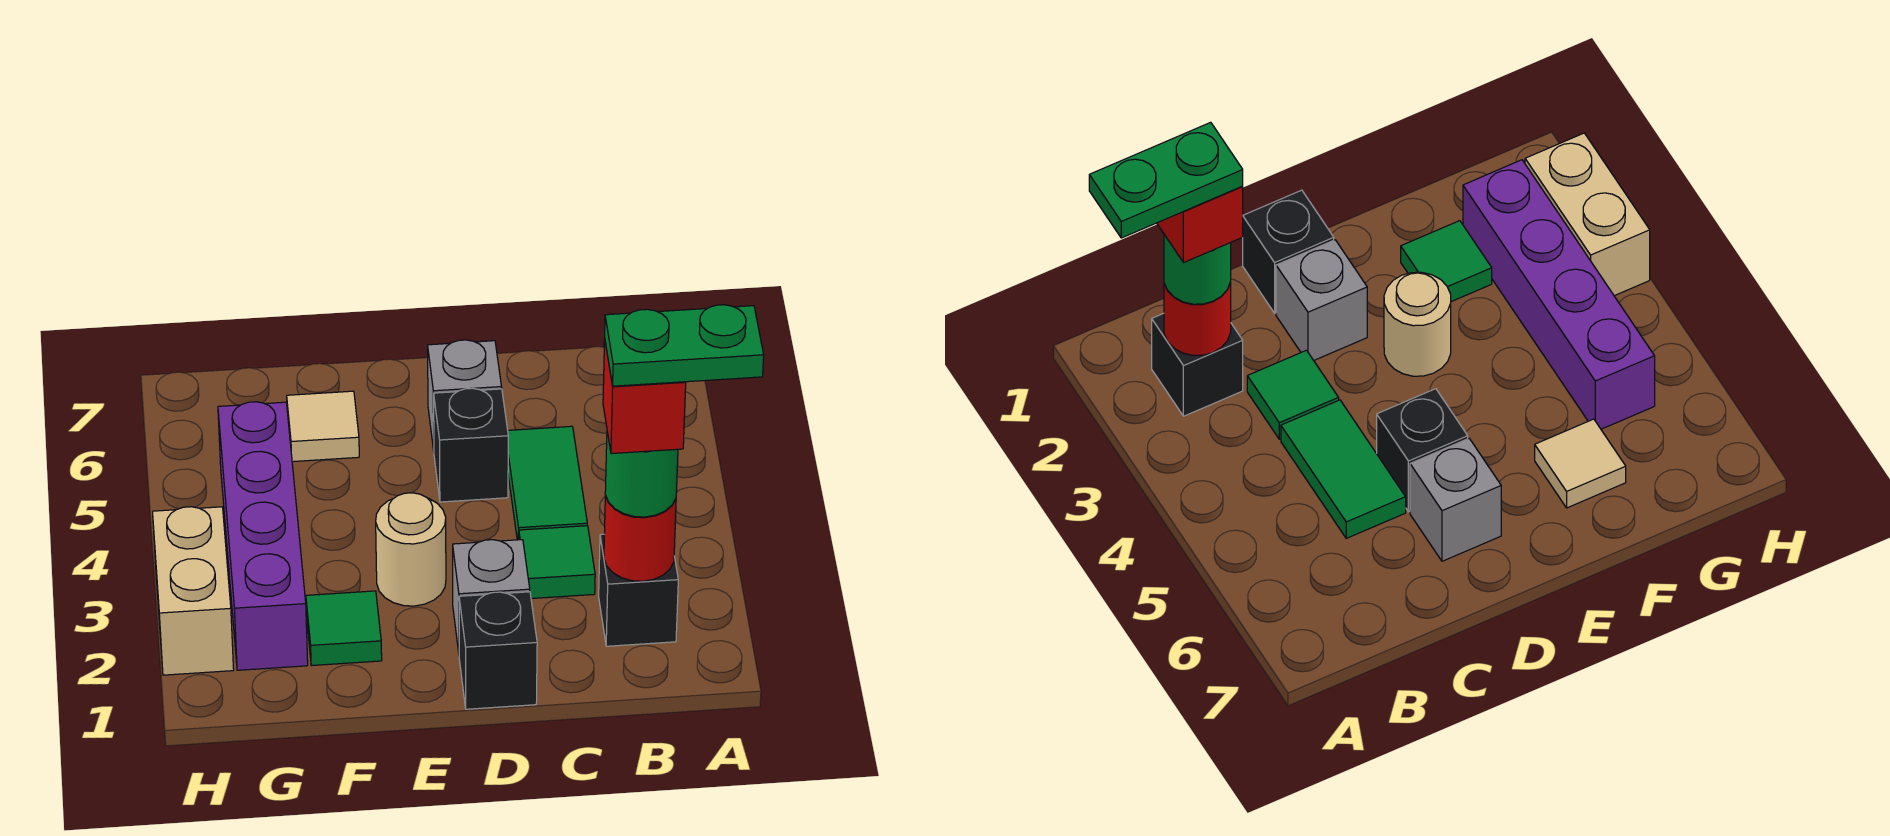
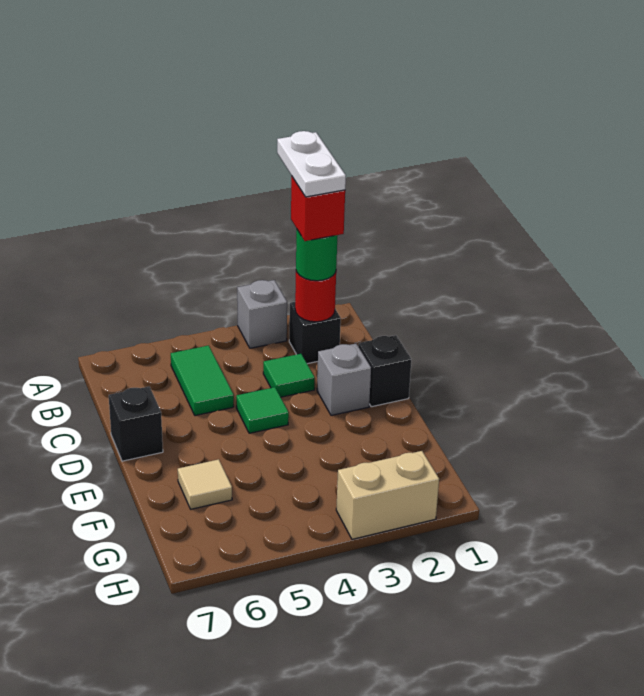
green 1x2 plate [605,305,764,386] -> white 1x2 plate [277,131,346,197]
green 1x2 tile [508,426,587,540] -> green 1x2 tile turned to [171,345,234,416]
black 1x1 brick [434,388,508,502] -> black 1x1 brick moved to [109,387,163,461]
grey 1x1 brick [428,340,502,450] -> grey 1x1 brick moved to [237,280,287,348]
tan 1x1 round brick [376,493,446,606] -> none
green 1x1 tile [306,591,382,665] -> green 1x1 tile moved to [236,387,289,433]
purple 1x4 brick [218,402,308,670] -> none

